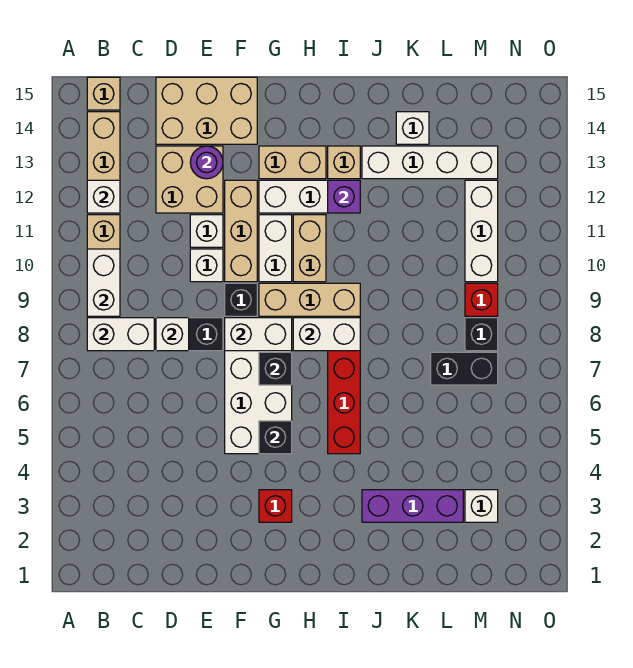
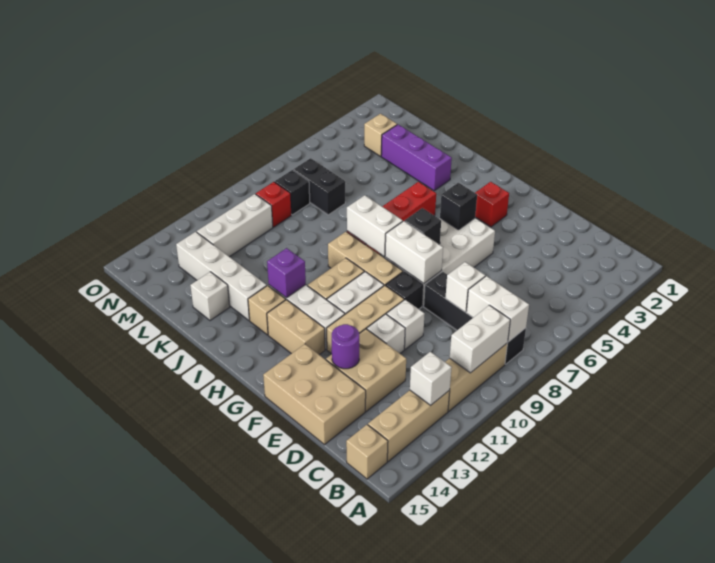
white 1x1 brick [465,490,498,522] -> tan 1x1 brick [364,114,397,156]

